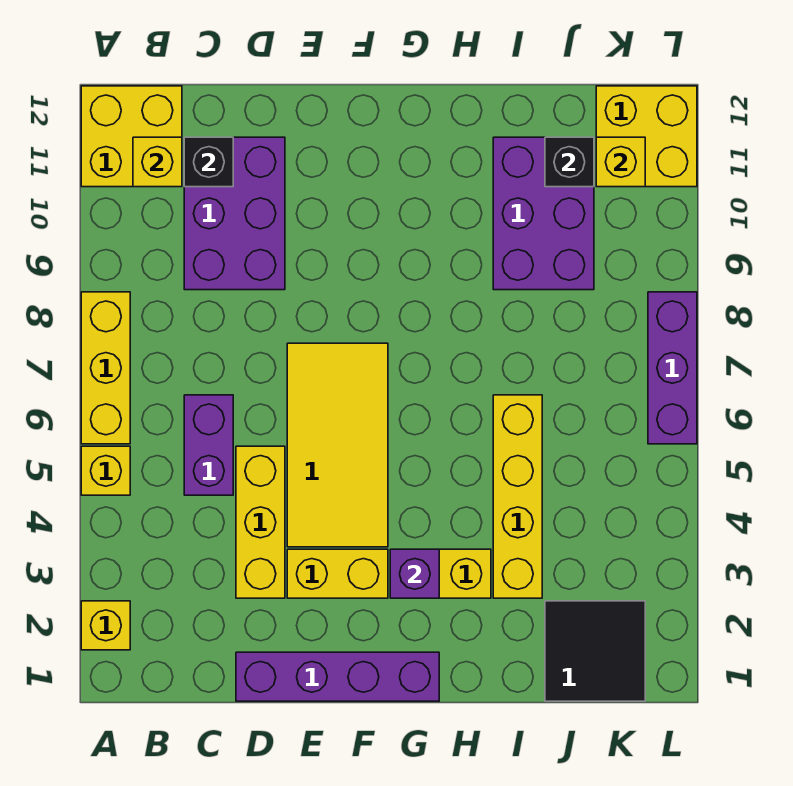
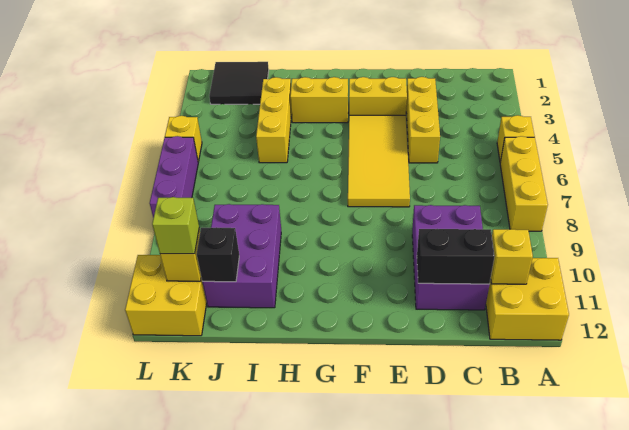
yellow 1x1 brick [81,601,130,650] -> yellow 1x1 brick moved to [165,116,202,162]
purple 1x2 brick [184,395,233,495] -> none
black 1x1 brick [184,137,233,187] -> black 1x2 brick [417,229,495,284]
purple 1x4 brick [236,652,439,701] -> none
purple 1x1 brick [390,549,439,598] -> none
yellow 1x4 brick [493,395,542,598] -> yellow 1x3 brick [256,77,292,163]
none -> lime 1x1 brick [152,197,199,254]

